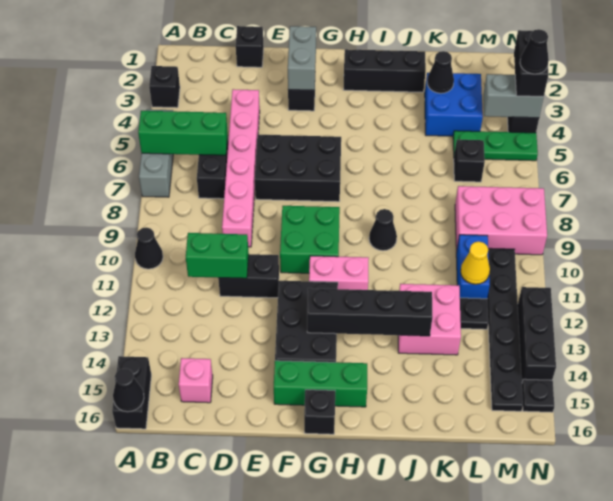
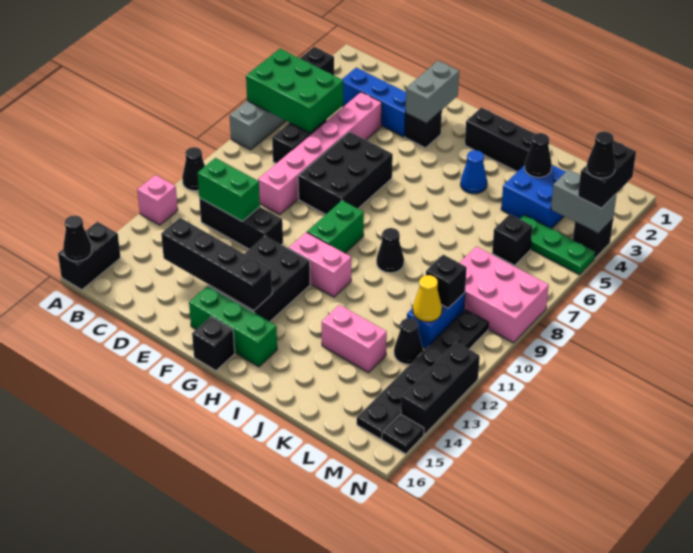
green 1x3 brick [138,111,228,155] -> green 2x3 brick [246,49,343,133]
none -> blue 1x3 brick [342,68,406,137]
pink 1x1 brick [179,358,213,403] -> pink 1x1 brick moved to [137,175,178,225]
black 1x1 brick [236,26,264,67] -> black 1x1 brick moved to [426,255,467,308]
black 1x2 brick [218,254,279,298] -> black 1x3 brick [199,198,283,249]
black 2x3 brick [255,135,341,202] -> black 2x3 brick turned to [298,132,393,214]
green 2x2 brick [280,206,340,273] -> green 1x2 brick [307,200,364,253]
black 1x4 brick [307,288,433,336] -> black 1x4 brick moved to [161,218,272,311]
none -> blue 1x1 cone [460,150,487,194]
pink 2x2 brick [398,284,461,355] -> pink 1x2 brick [322,305,387,373]
black 1x1 plate [460,298,488,329] -> black 1x1 cone [394,318,423,364]

